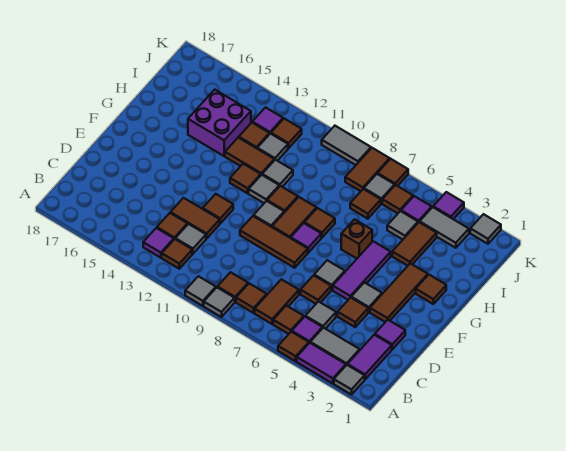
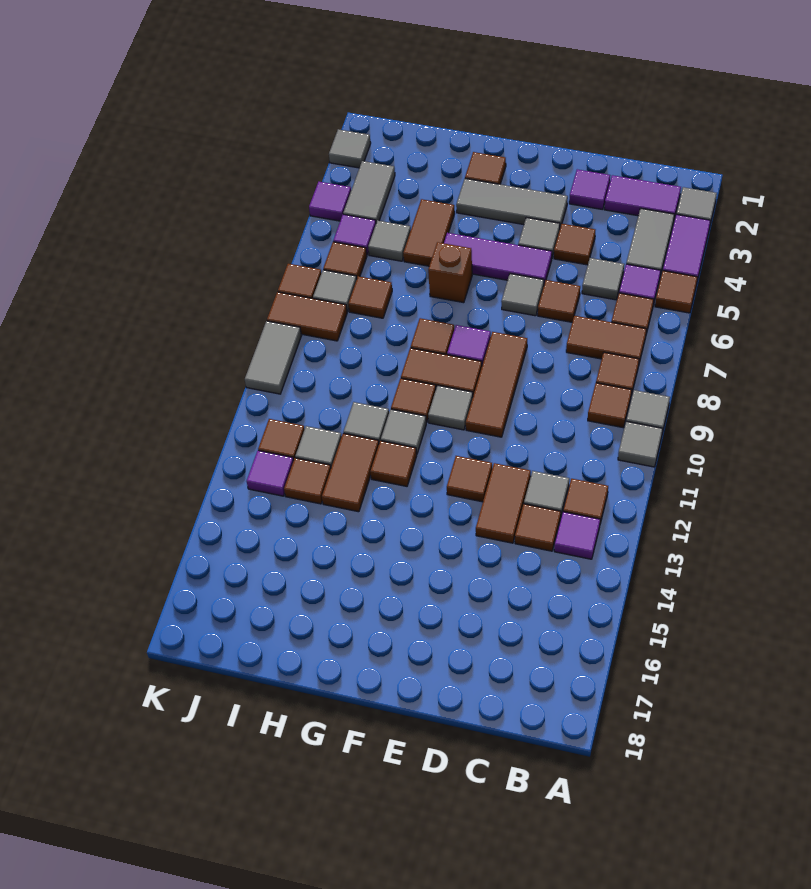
brown 1x3 tile [370,263,428,322] -> grey 1x3 tile [456,179,568,227]
brown 1x2 tile [392,222,437,266] -> brown 1x2 tile turned to [403,199,455,266]
purple 2x2 brick [188,90,251,156] -> none

